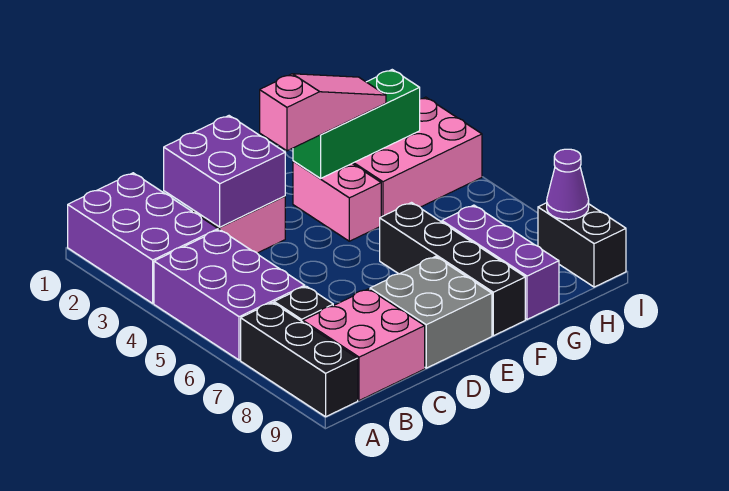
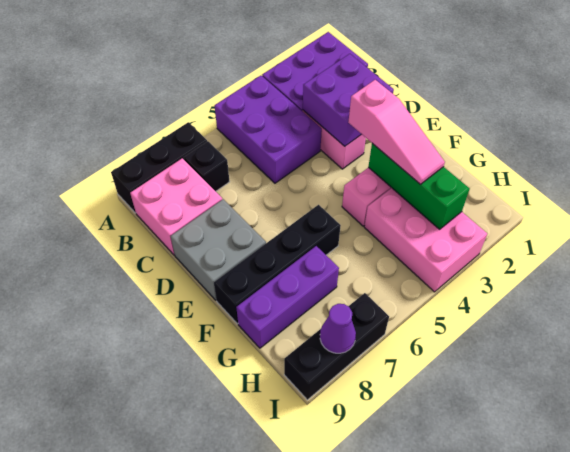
purple 2x3 brick [154,229,305,360] -> purple 2x3 brick turned to [215,76,322,183]
black 1x2 brick [538,203,626,287] -> black 1x3 brick [284,293,389,400]

